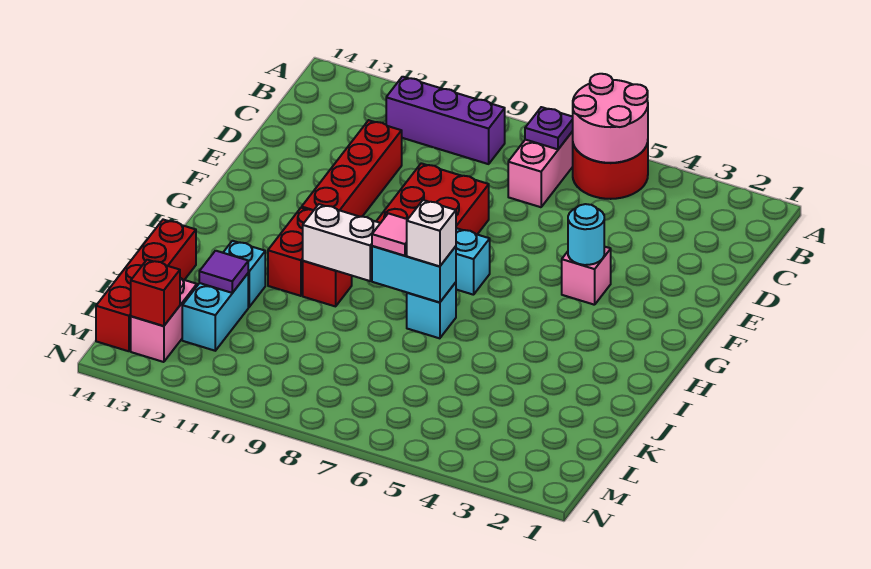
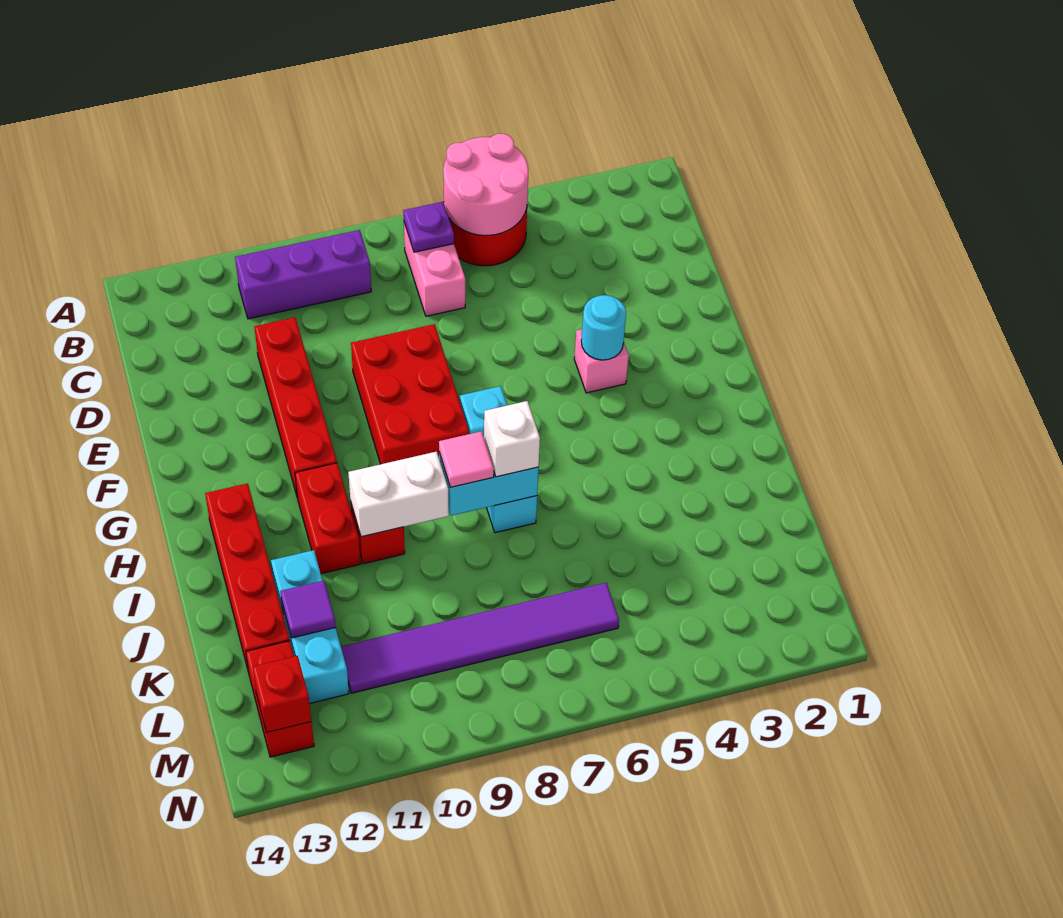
red 1x4 brick [96,220,196,351] -> red 1x4 brick moved to [205,483,290,672]
none -> purple 1x6 tile [341,583,619,693]
pink 1x2 brick [131,278,197,362] -> red 1x2 brick [246,641,314,757]

